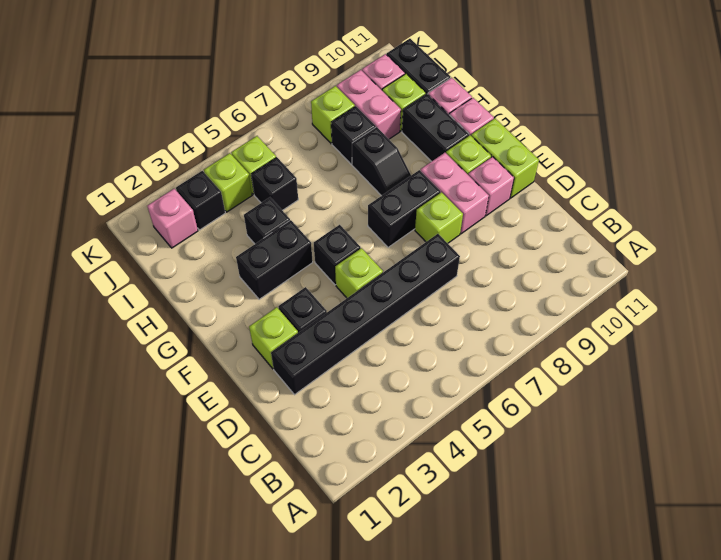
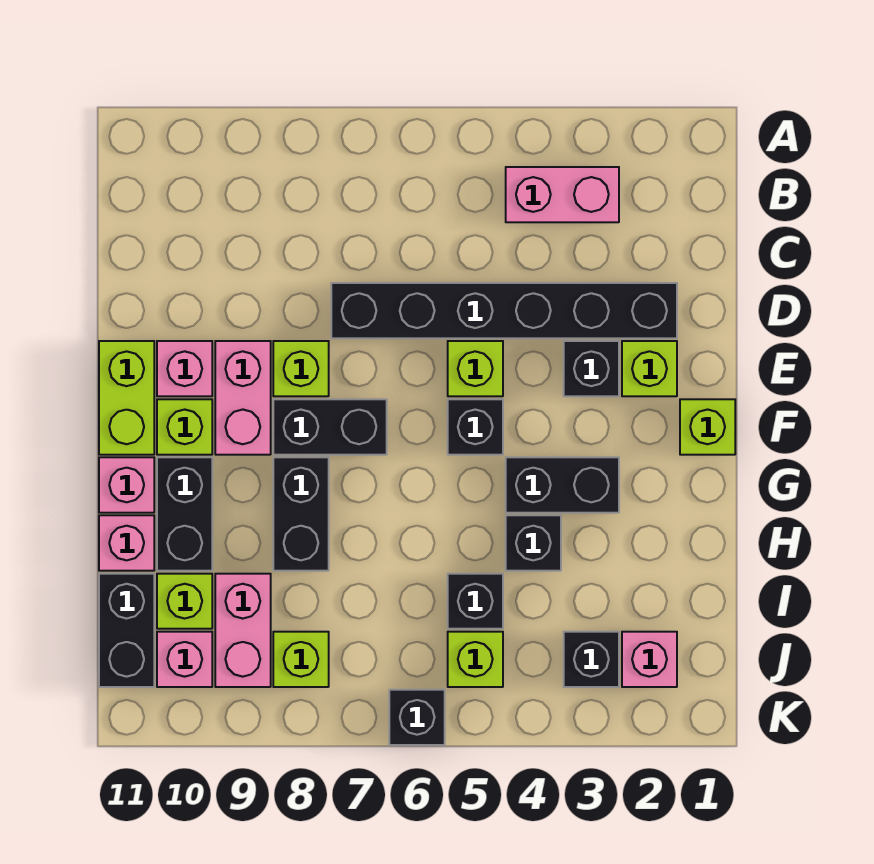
none -> pink 1x2 brick [506,167,619,222]
black 1x2 slope [352,127,411,196] -> black 1x2 brick [273,457,329,571]
black 1x1 brick [331,106,376,164] -> black 1x1 brick moved to [389,690,445,745]
lime 1x1 brick [204,153,252,212] -> lime 1x1 brick moved to [680,399,735,455]

